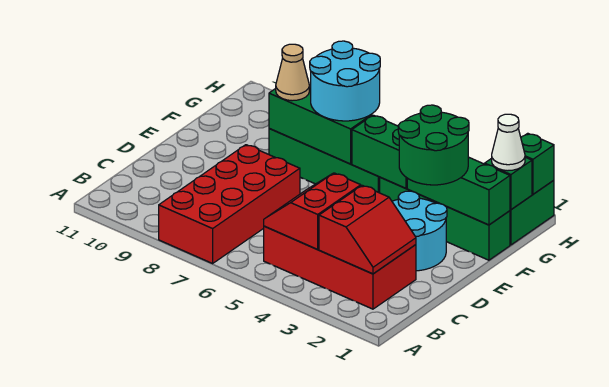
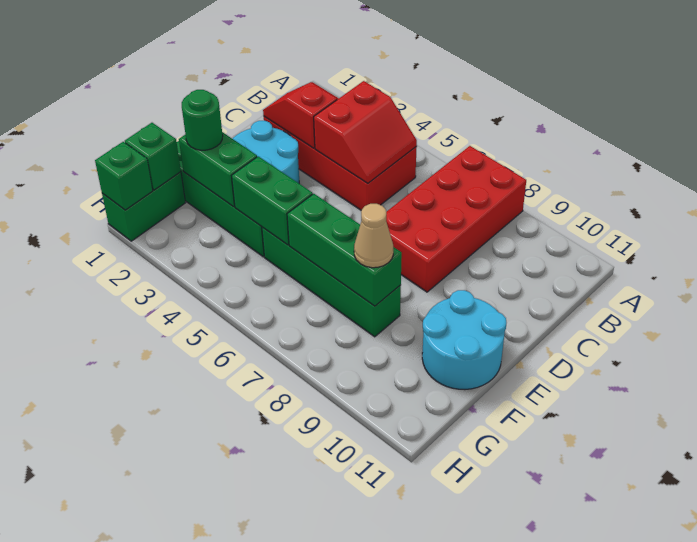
red 2x2 slope [319,185,416,274] -> red 1x2 slope [263,82,337,148]
green 2x2 round brick [398,105,469,185] -> green 1x1 round brick [182,90,223,150]
green 1x3 brick [407,157,510,225] -> green 1x2 brick [179,132,257,207]
cyan 2x2 round brick [310,41,380,121] -> cyan 2x2 round brick moved to [422,290,507,389]
white 1x1 cone [492,114,525,171] -> none

